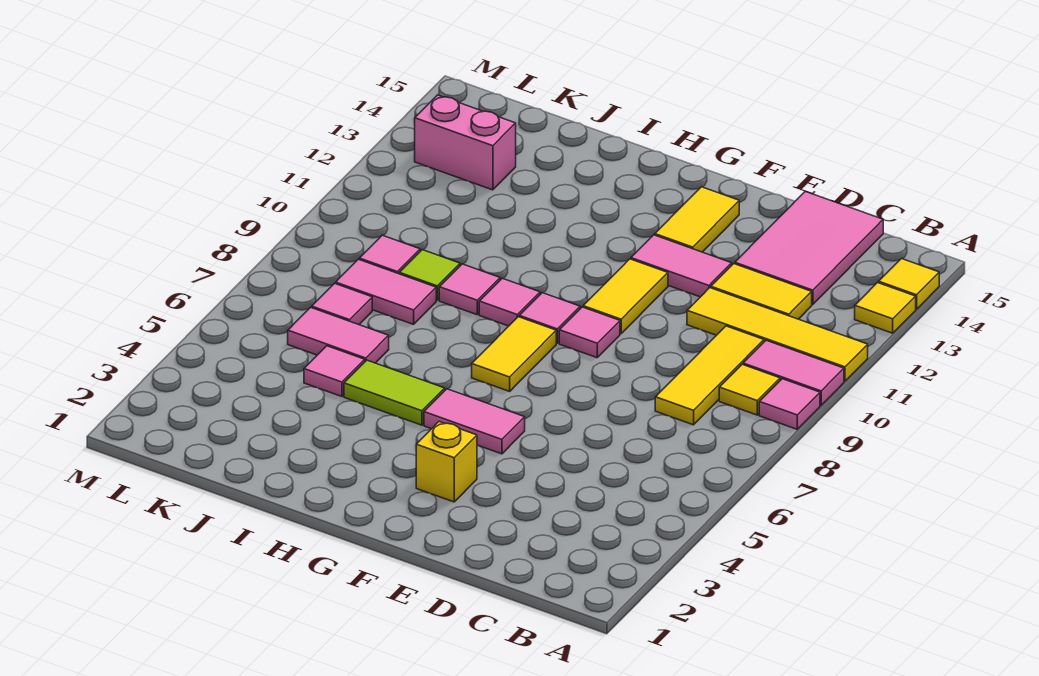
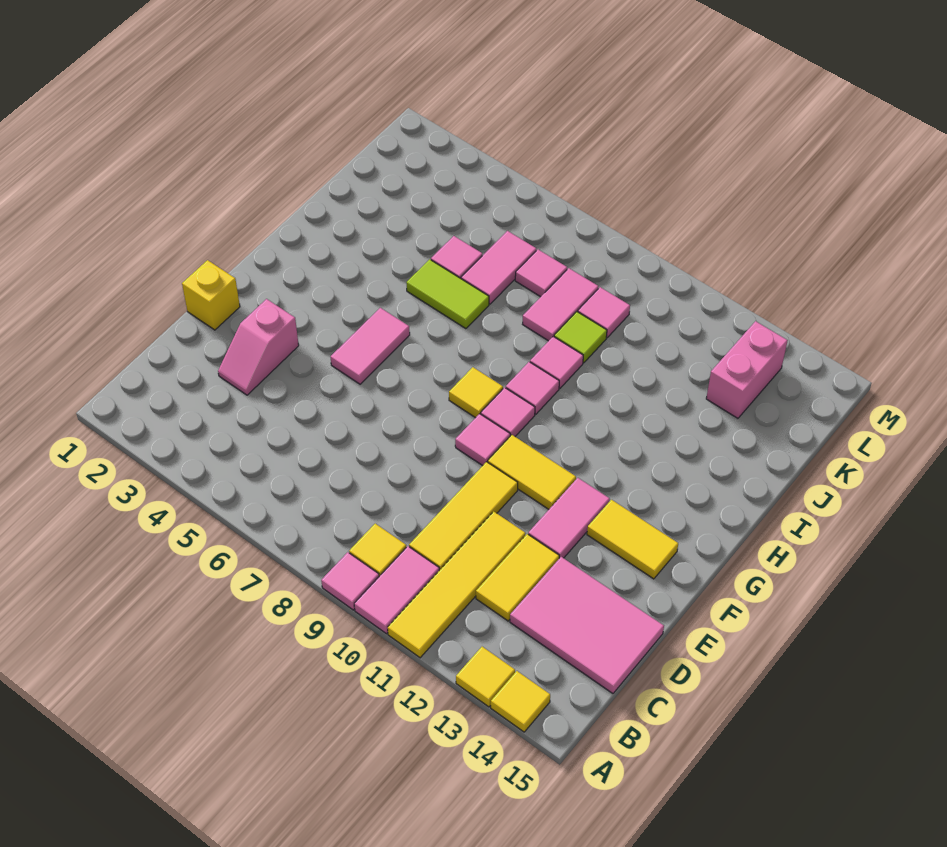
yellow 1x3 tile [655,326,764,425] -> yellow 1x3 tile turned to [409,462,518,570]
none -> pink 1x2 slope [218,299,299,395]
yellow 1x1 brick [416,422,477,502] -> yellow 1x1 brick moved to [182,260,240,330]
yellow 1x2 tile [472,317,556,391] -> yellow 1x1 tile [449,367,503,418]
lime 1x2 tile [344,360,445,425] -> lime 1x2 tile turned to [406,259,489,329]

